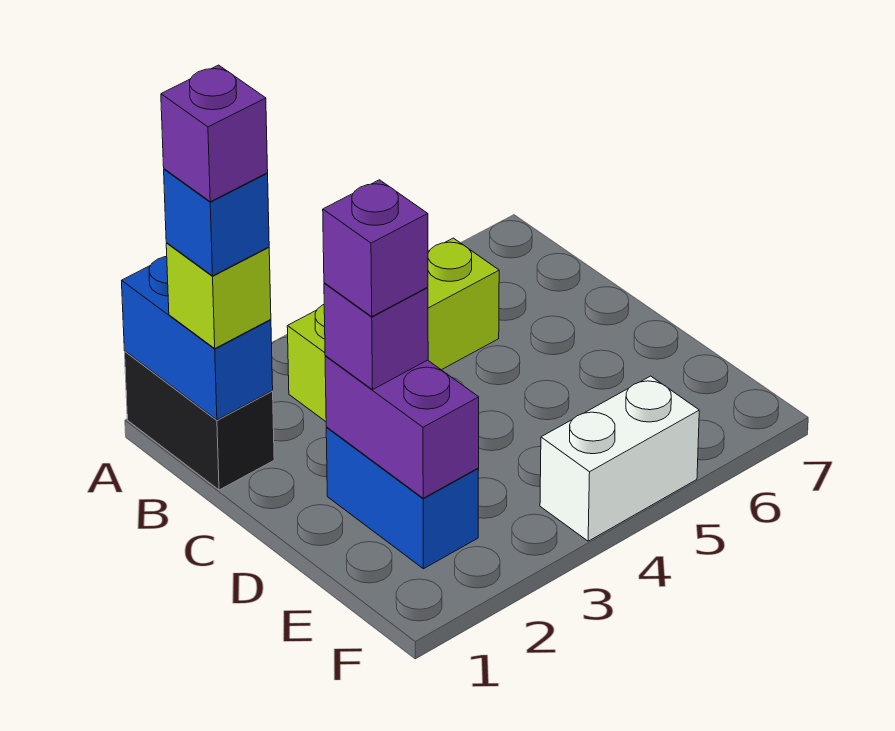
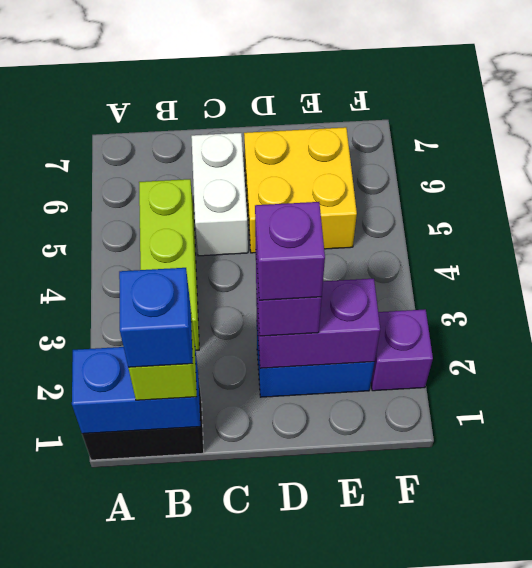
purple 1x1 brick [161,65,268,202] -> purple 1x1 brick moved to [371,309,433,391]
none -> yellow 2x2 brick [244,127,357,253]
white 1x2 brick [540,376,699,541] -> white 1x2 brick moved to [191,133,248,256]

